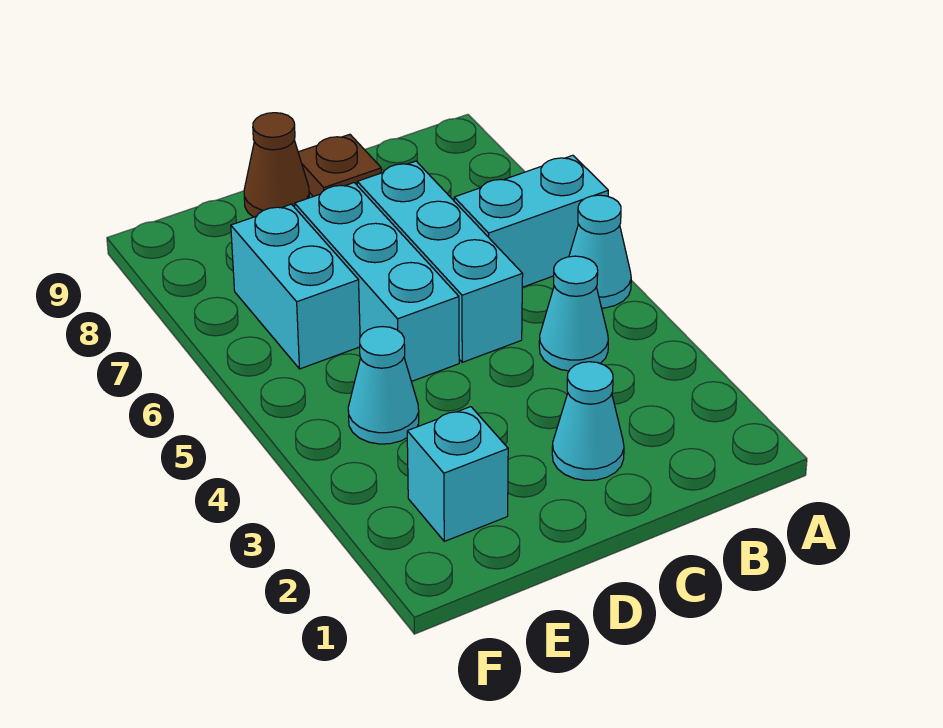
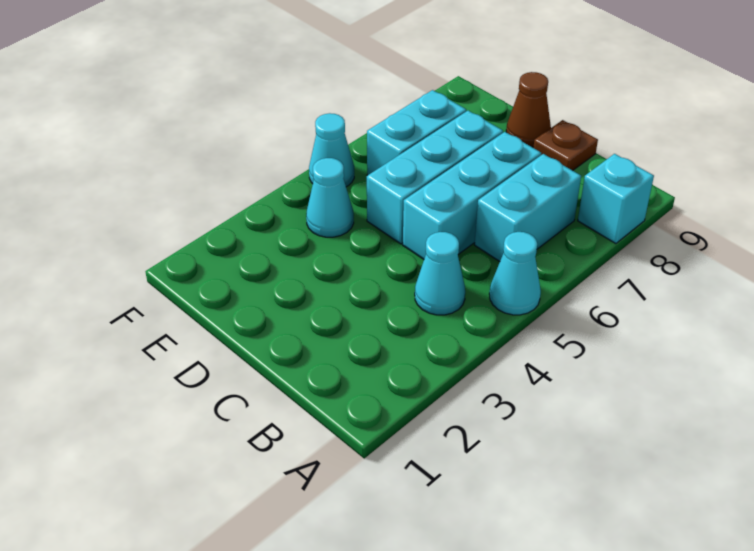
cyan 1x2 brick [454,155,608,287] -> cyan 1x2 brick turned to [475,154,581,261]
cyan 1x1 cone [552,362,624,480] -> cyan 1x1 cone moved to [309,113,354,187]
cyan 1x1 brick [407,407,508,541] -> cyan 1x1 brick moved to [578,154,654,244]

